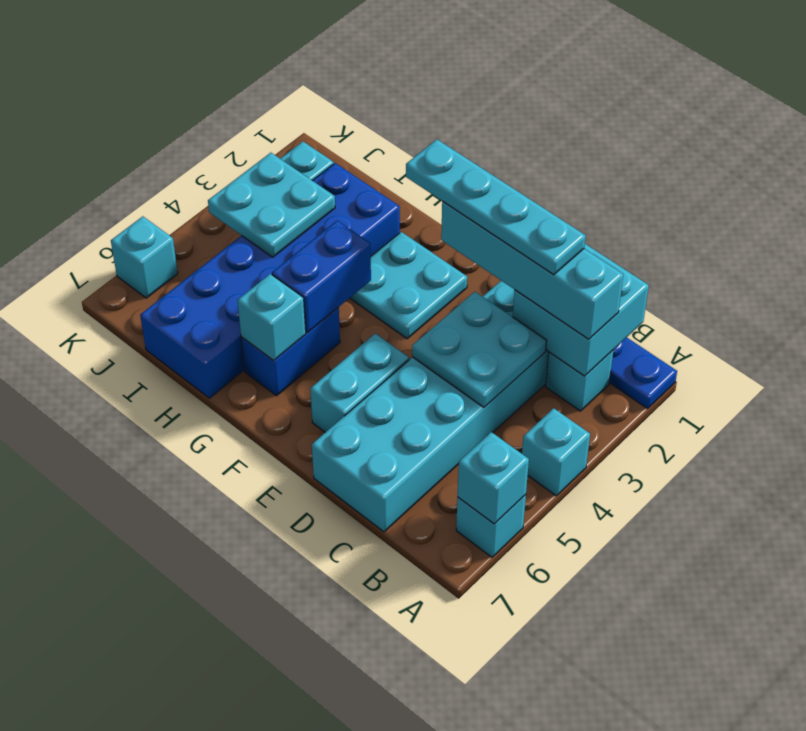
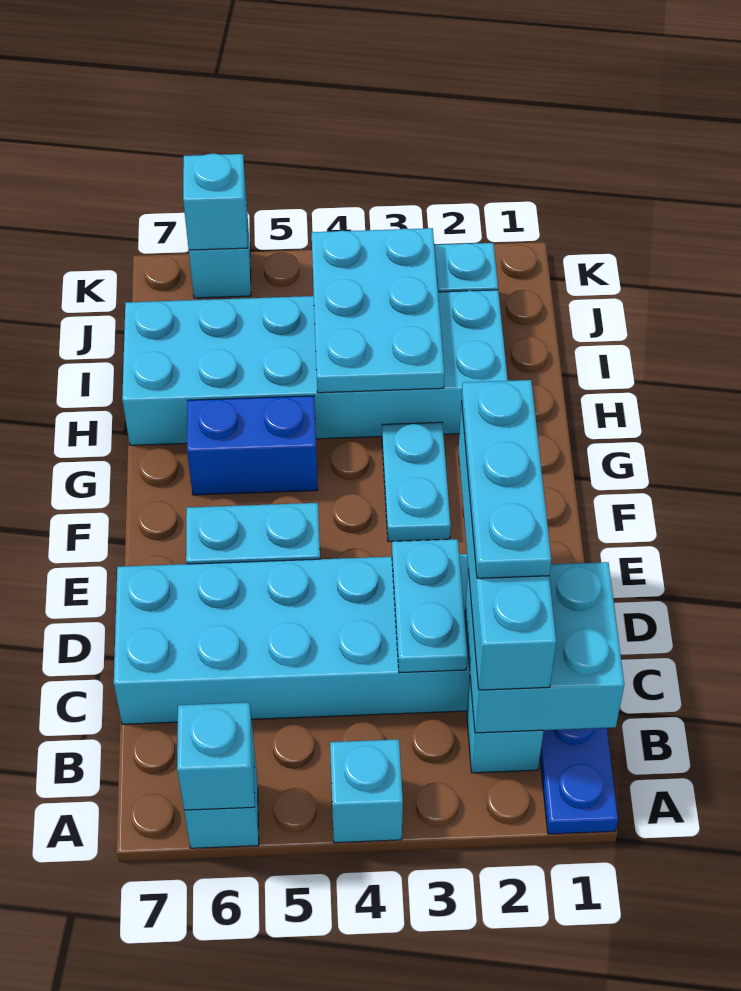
cyan 1x4 plate [406,139,586,275] -> cyan 1x3 plate [462,380,551,578]
cyan 2x2 plate [412,292,547,407] -> cyan 1x2 plate [392,539,467,673]
cyan 2x2 plate [350,232,467,339] -> cyan 1x2 plate [382,422,451,542]
blue 1x2 brick [272,221,371,333] -> none
cyan 1x1 brick [238,274,306,361] -> cyan 1x1 brick moved to [183,154,247,250]
blue 2x6 brick [140,163,400,398] -> cyan 2x6 brick [122,290,508,445]
cyan 2x2 plate [208,153,335,257] -> cyan 2x3 plate [312,228,444,393]

